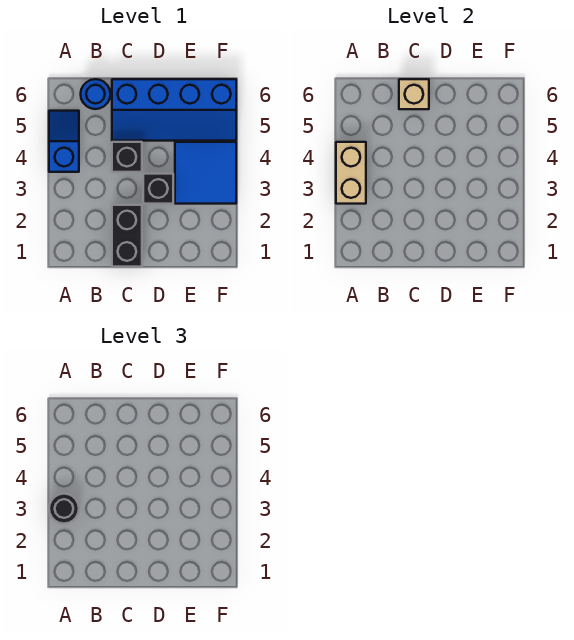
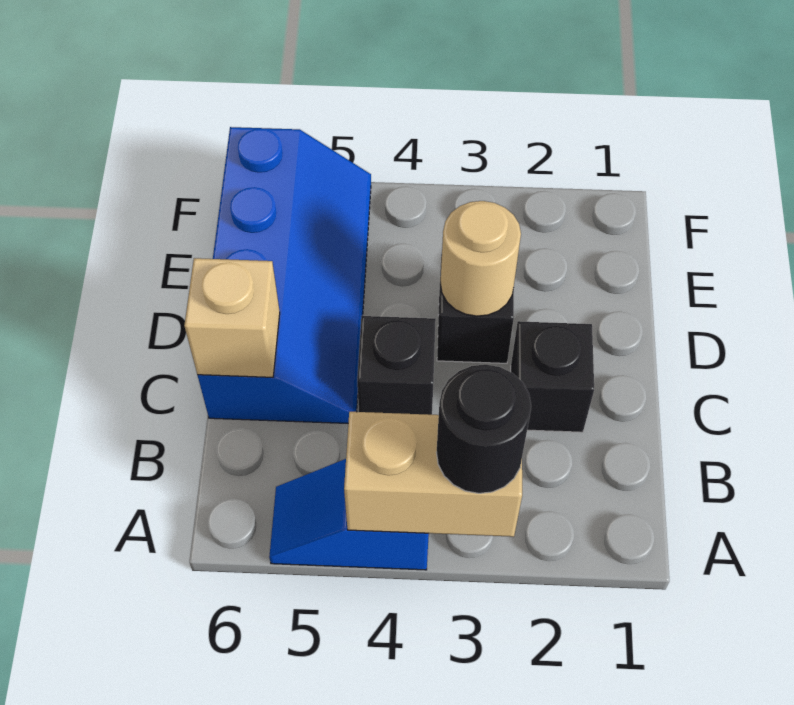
blue 1x1 round brick [81,79,110,109] -> none
black 1x2 brick [112,205,142,267] -> black 1x1 brick [511,321,594,432]
none -> tan 1x1 round brick [440,201,521,316]
blue 2x2 tile [175,142,236,204] -> none

